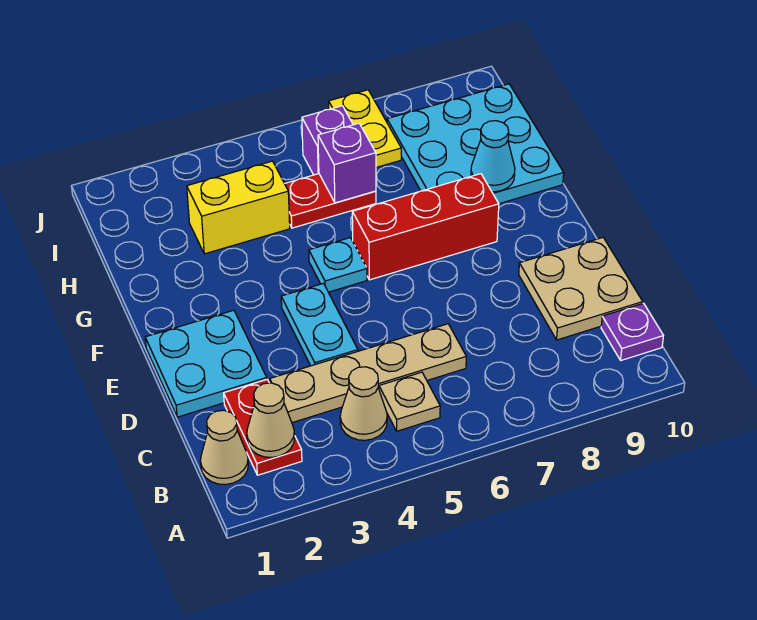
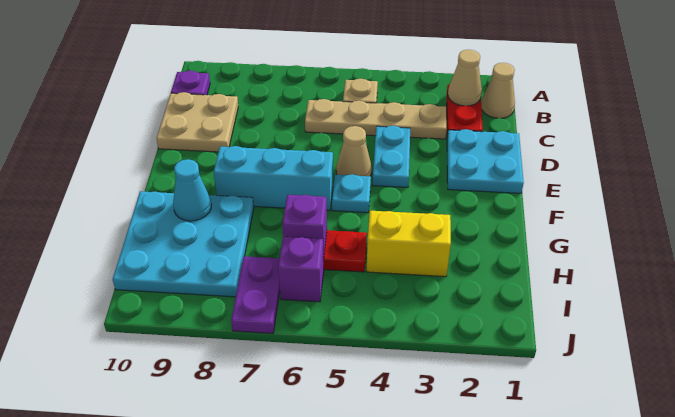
tan 1x1 cone [340,367,387,440] -> tan 1x1 cone moved to [336,126,372,176]
red 1x3 brick [352,174,499,280] -> cyan 1x3 brick [214,146,333,211]
yellow 1x2 plate [329,90,401,167] -> purple 1x2 plate [231,256,280,334]

